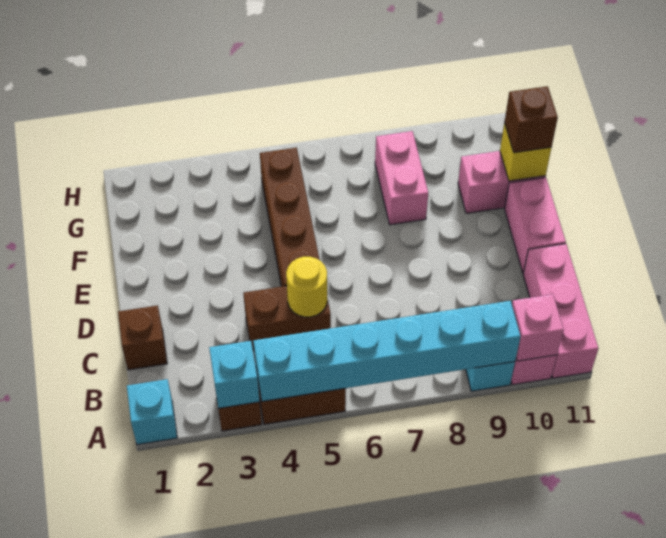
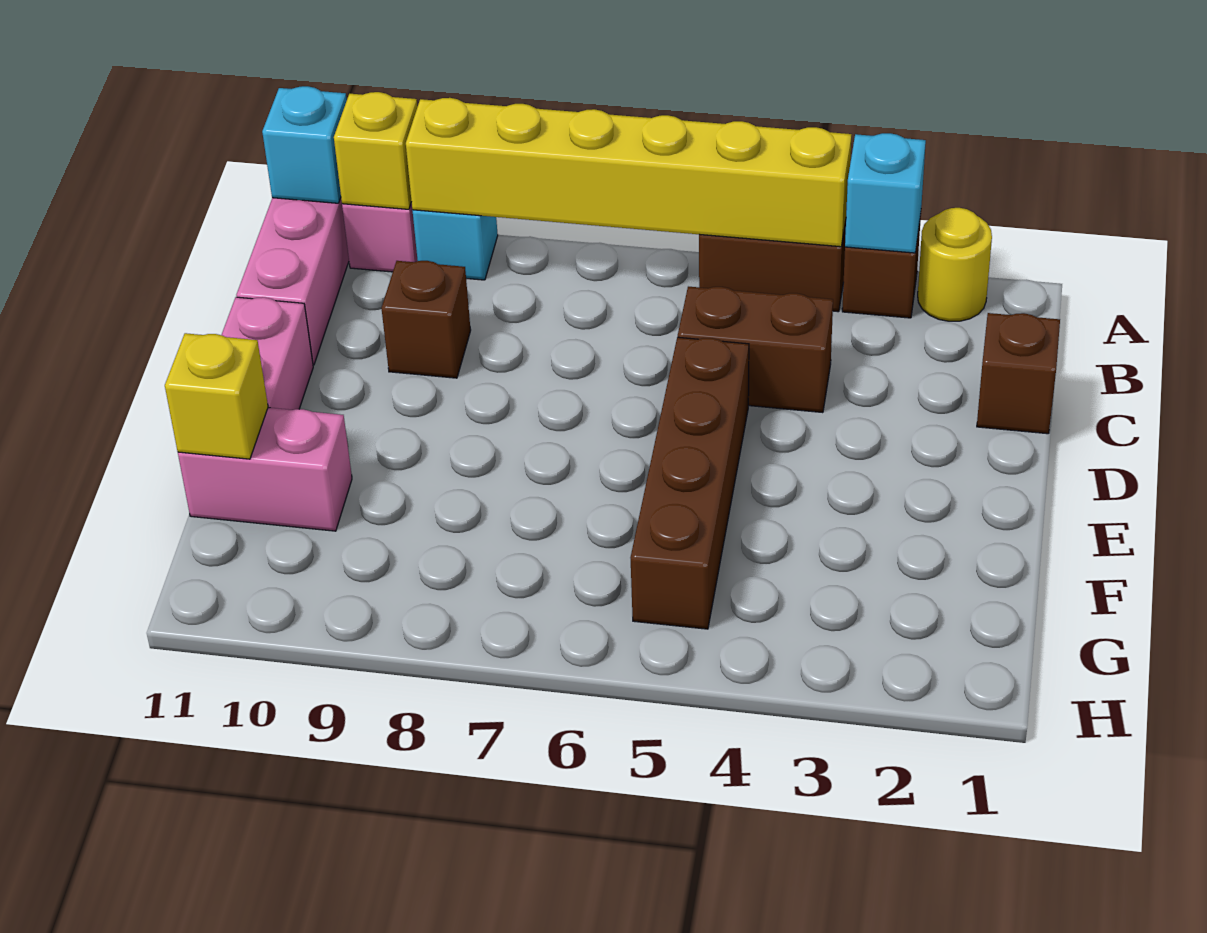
cyan 1x1 brick [127,379,177,445] -> cyan 1x1 brick moved to [262,86,347,203]
cyan 1x6 brick [253,301,521,401] -> yellow 1x6 brick [406,98,851,247]
pink 1x1 brick [512,294,564,361] -> yellow 1x1 brick [334,92,417,209]
yellow 1x1 round brick [286,257,327,317] -> yellow 1x1 round brick moved to [918,208,992,321]
pink 1x2 brick [375,131,428,225] -> none
brown 1x1 brick [504,86,558,153] -> brown 1x1 brick moved to [381,261,471,378]

